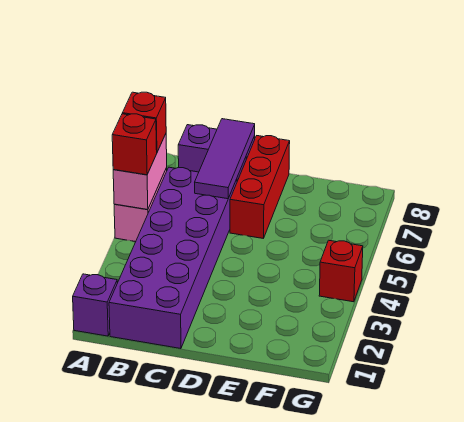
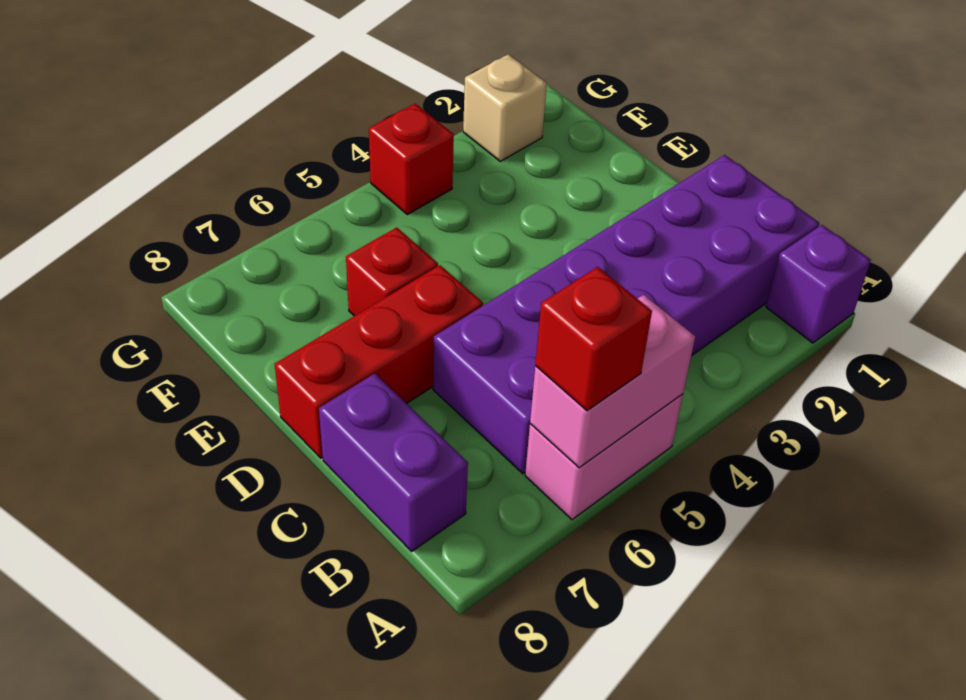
red 1x1 brick [112,114,157,175] -> red 1x1 brick moved to [346,227,438,316]
purple 1x3 tile [195,119,255,199] -> none
none -> tan 1x1 brick [463,54,547,161]

